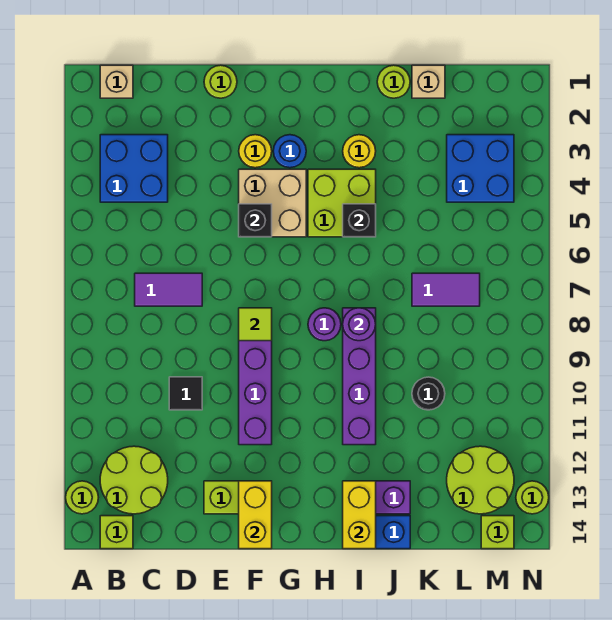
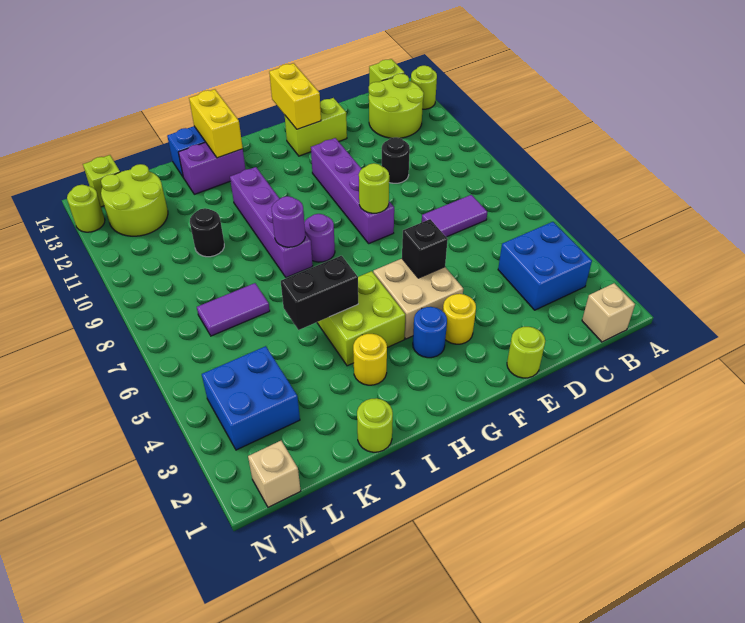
black 1x1 tile [169,377,202,410] -> black 1x1 round brick [382,137,410,183]
lime 1x1 tile [239,308,272,341] -> lime 1x1 round brick [359,163,389,213]
black 1x1 brick [343,204,376,237] -> black 1x2 brick [281,256,358,330]
tan 1x1 brick [412,65,445,98] -> tan 1x1 brick moved to [248,441,301,507]

